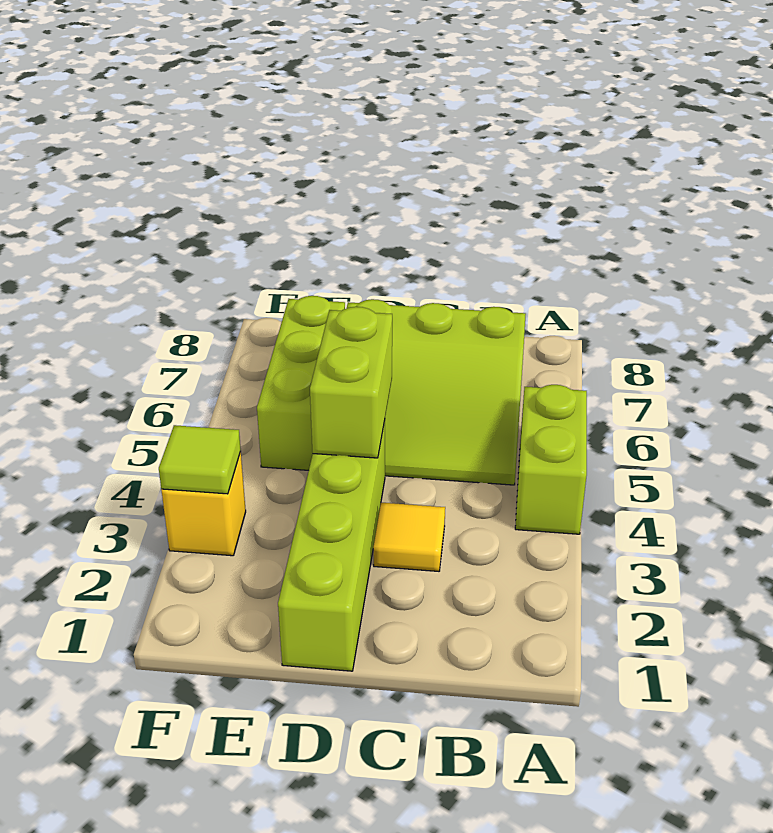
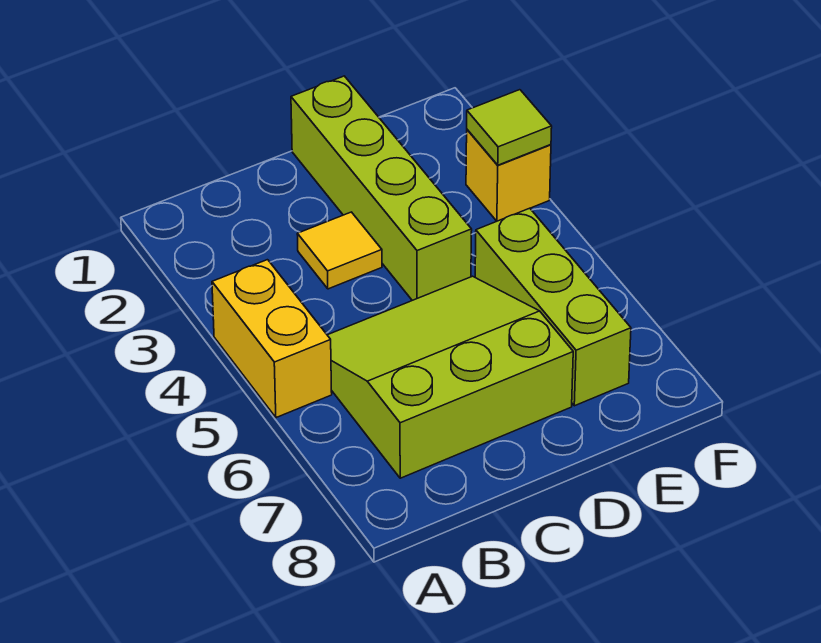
lime 1x2 brick [515,385,587,534] -> yellow 1x2 brick [212,260,332,418]
lime 1x2 brick [310,307,392,458] -> none

